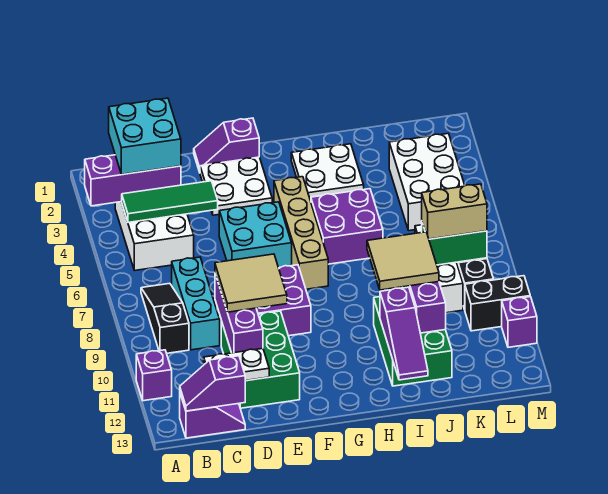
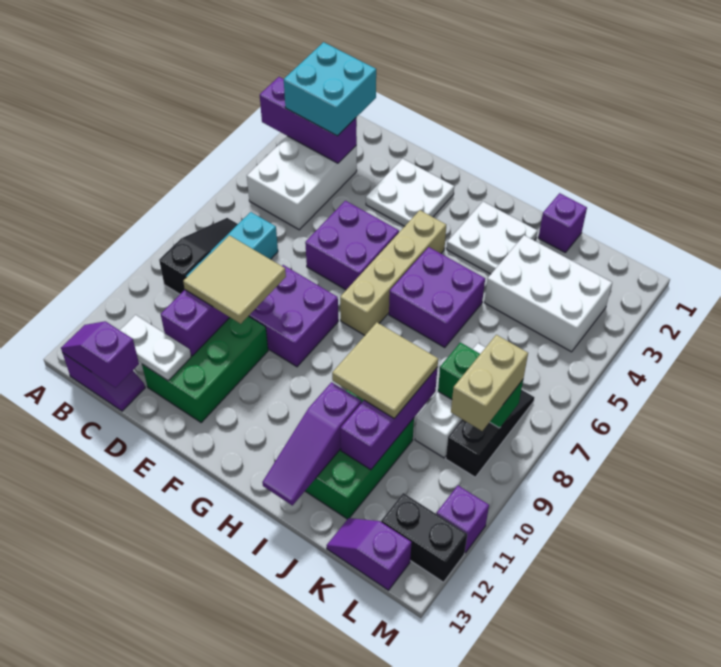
purple 1x1 brick [136,350,172,401] -> purple 1x1 brick moved to [538,193,587,252]
green 1x3 tile [122,181,218,222] -> none
purple 1x2 slope [194,118,259,172] -> purple 1x2 slope moved to [326,518,412,590]
cyan 2x2 brick [219,202,292,268] -> purple 2x2 brick [305,201,399,290]
white 2x3 brick [389,133,465,231] -> white 2x3 brick turned to [484,235,612,352]
tan 1x2 brick [422,184,487,239] -> tan 1x2 brick turned to [451,335,528,431]
black 1x2 brick [465,276,530,331] -> black 1x2 brick moved to [381,493,467,582]

